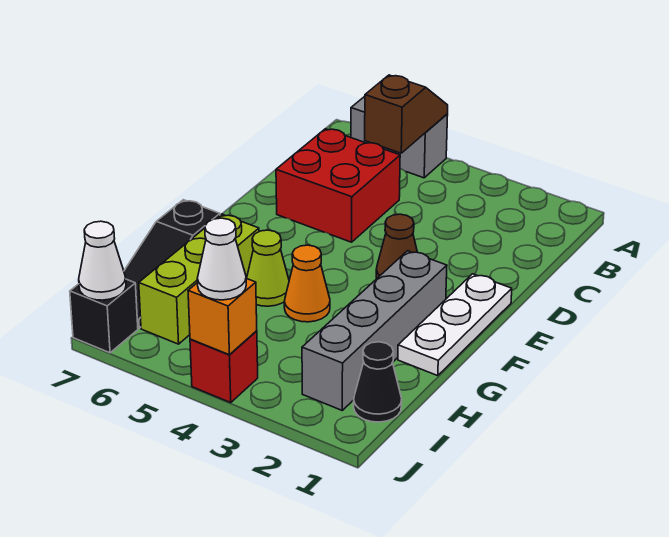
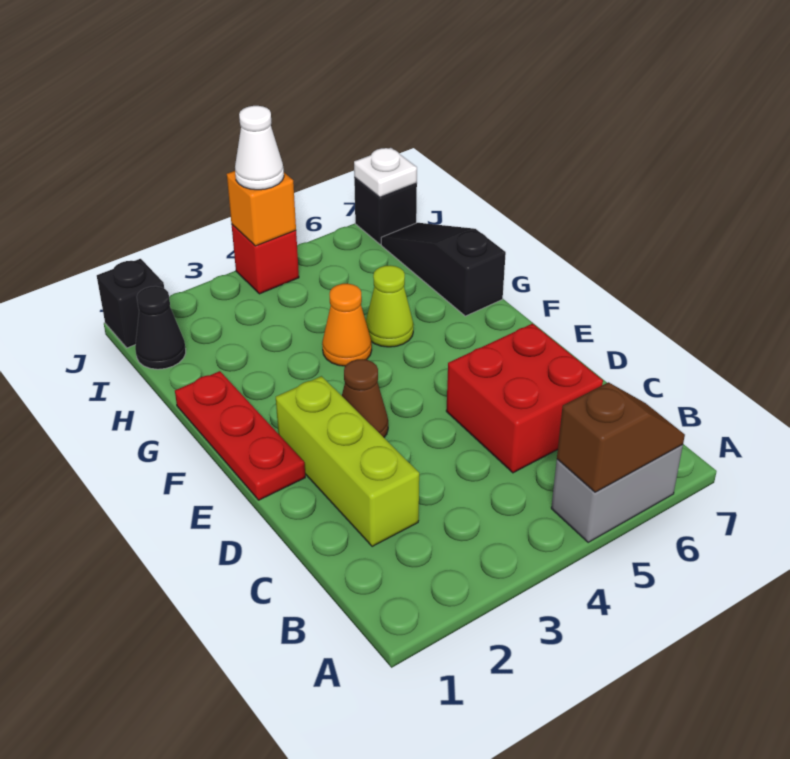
brown 1x2 slope [365,75,448,153] -> brown 1x2 slope turned to [557,382,685,492]
white 1x3 plate [398,274,512,376] -> red 1x3 plate [175,371,305,500]
grey 1x4 brick [302,251,447,410] -> none
lime 1x3 brick [139,214,259,344] -> lime 1x3 brick moved to [276,376,419,547]
none -> black 1x1 brick [97,259,164,348]
white 1x1 cone [79,221,126,300] -> white 1x1 plate [354,148,417,197]

